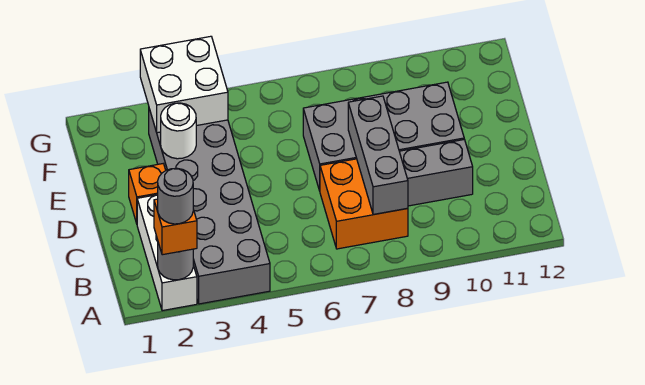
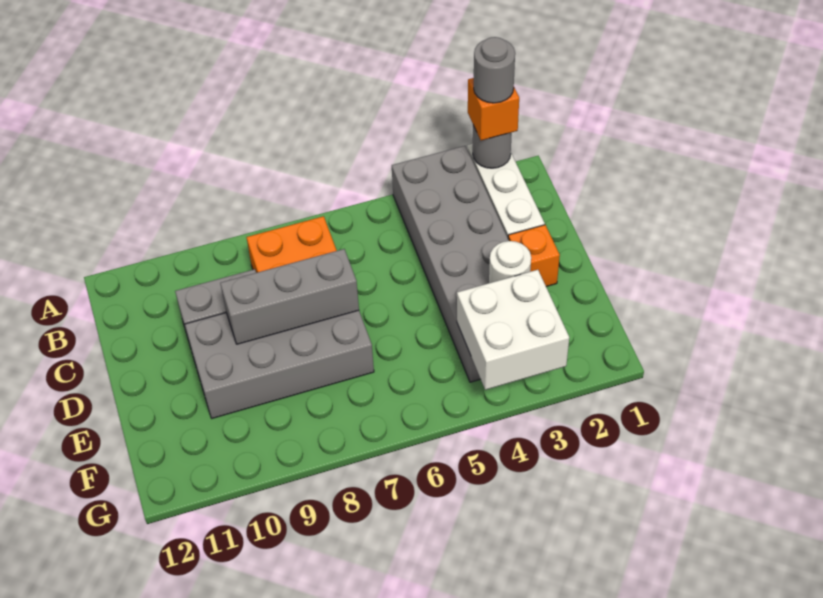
grey 1x3 brick [348,96,408,215] -> grey 1x3 brick turned to [220,249,359,344]

